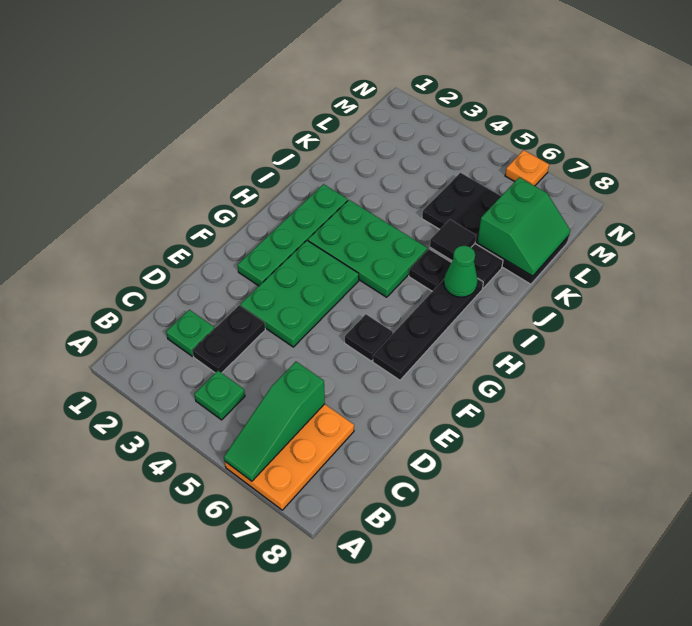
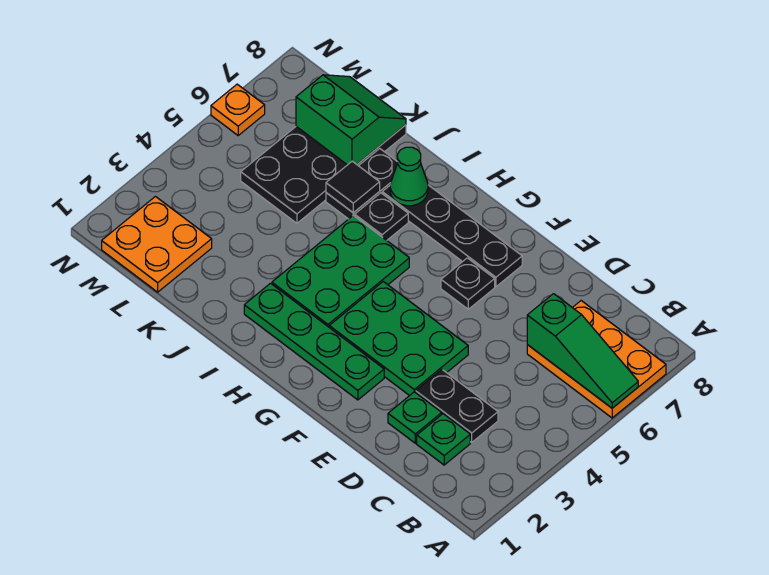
green 1x1 plate [194,371,245,420] -> green 1x1 plate moved to [388,392,442,443]
none -> orange 2x2 plate [102,197,212,292]

